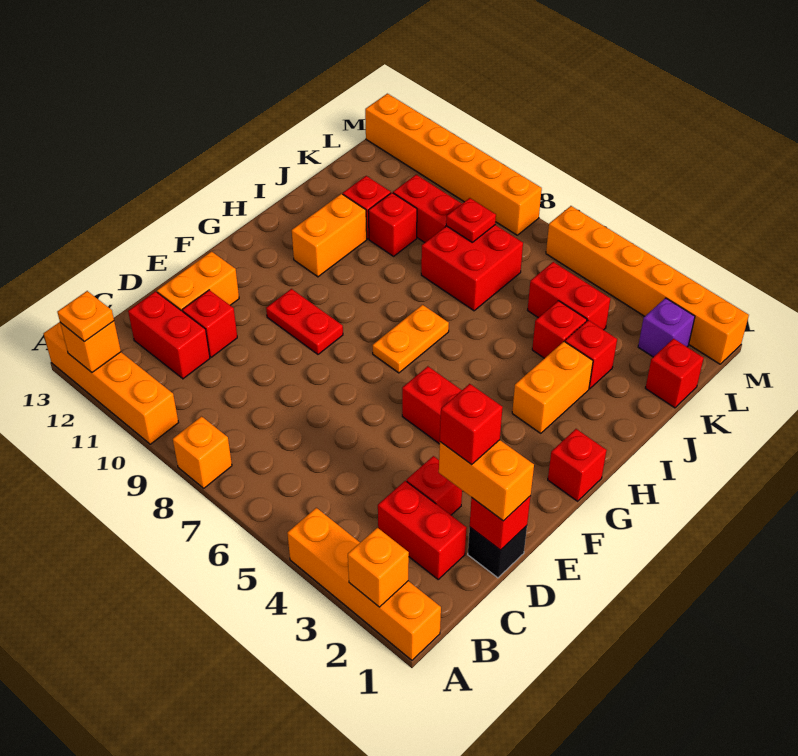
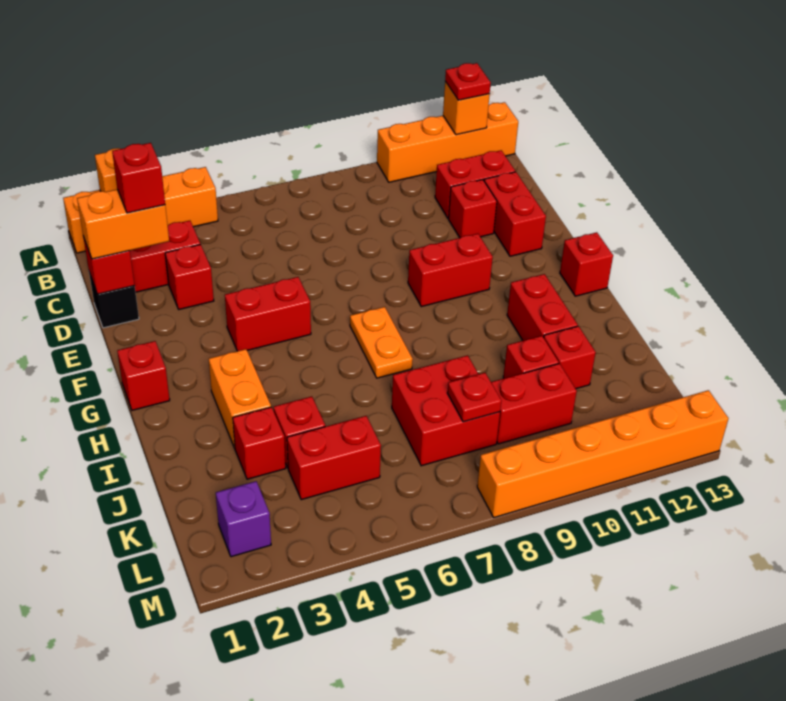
orange 1x1 brick [173,416,232,488] -> none
orange 1x1 plate [57,291,114,342] -> red 1x1 plate [445,63,491,100]
orange 1x2 brick [157,252,239,312] -> red 1x2 brick [484,172,546,256]
red 1x2 plate [266,289,343,354] -> red 1x2 brick [408,234,493,307]
orange 1x2 brick [292,194,367,277] -> red 1x2 brick [507,274,578,341]
red 1x1 brick [646,339,704,408] -> red 1x1 brick moved to [560,232,613,296]
orange 1x6 brick [546,206,749,364] -> none

